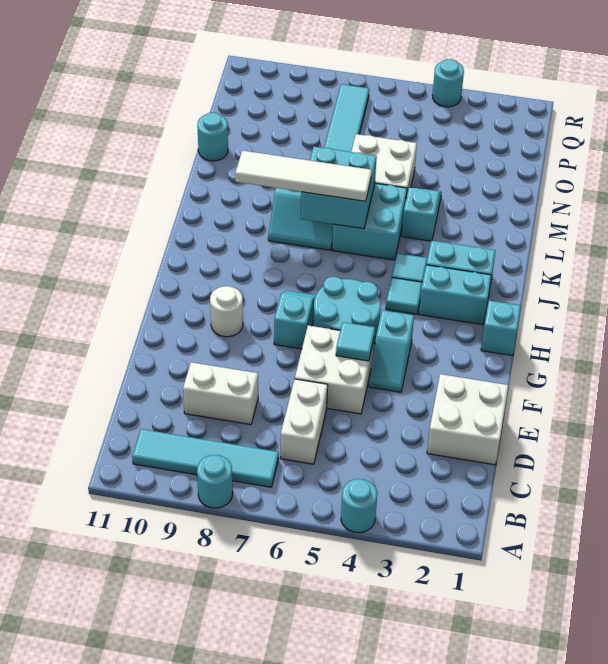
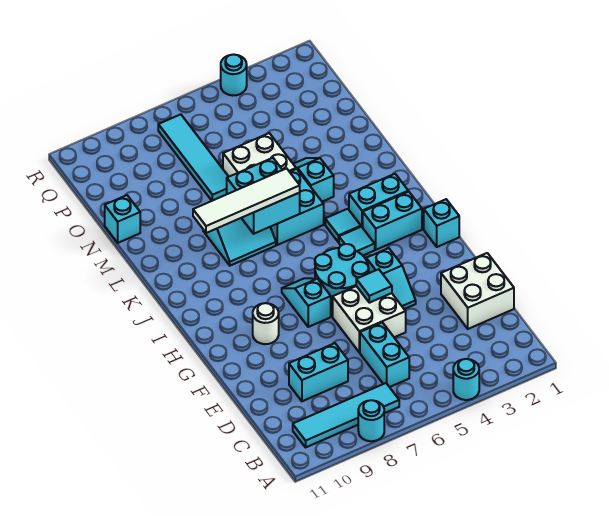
white 1x2 brick [281,379,328,464] -> cyan 1x2 brick [360,323,409,387]
white 1x2 brick [183,362,258,425] -> cyan 1x2 brick [289,343,348,401]
cyan 1x1 round brick [197,113,228,161] -> cyan 1x1 brick [105,195,140,243]

